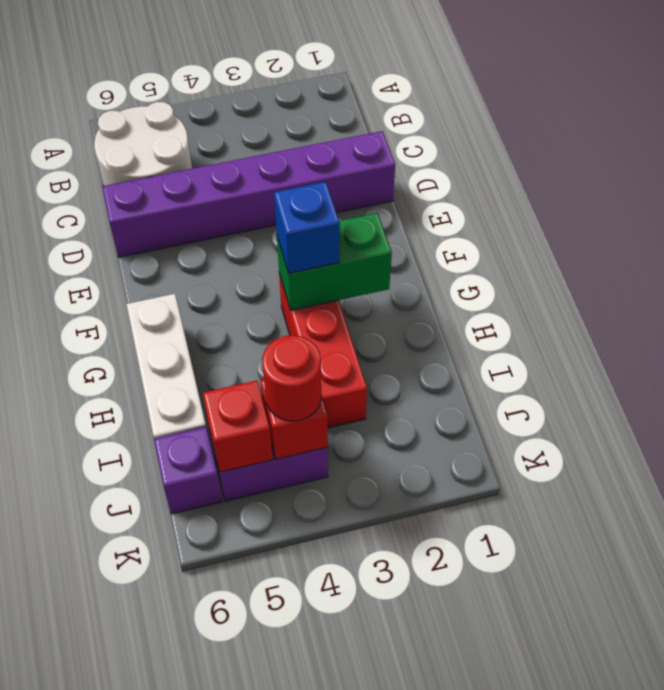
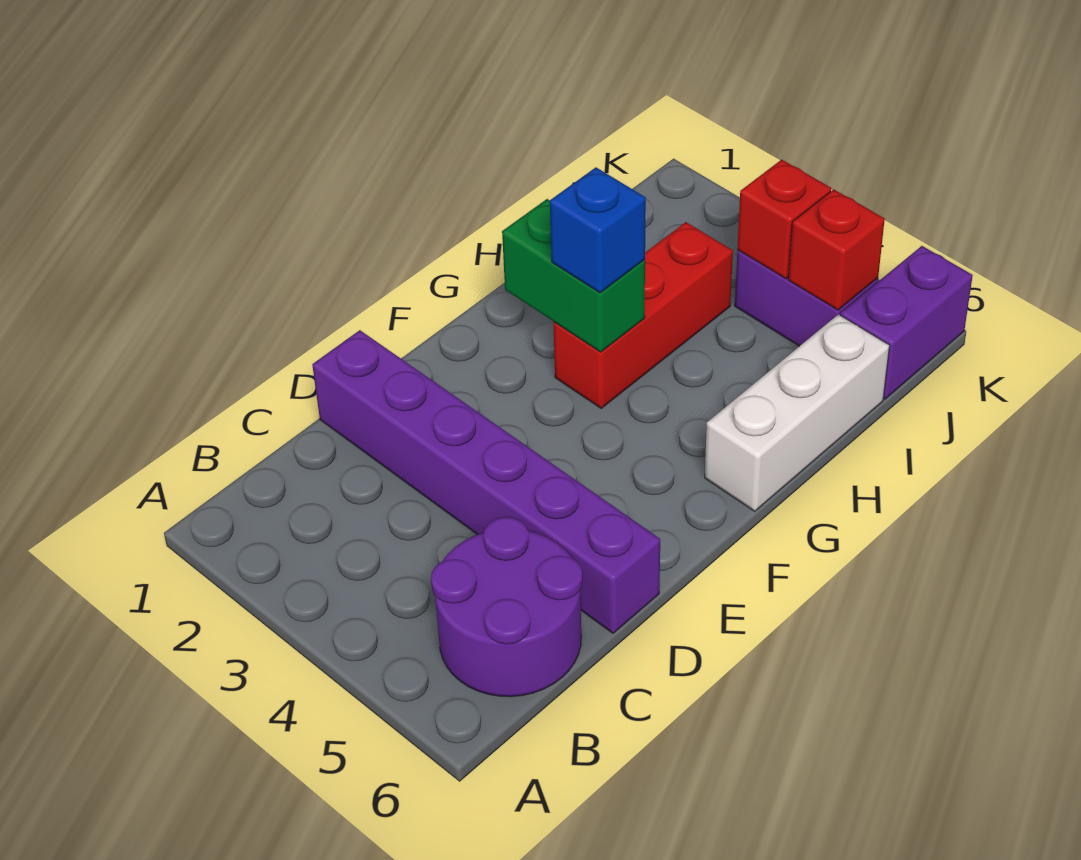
white 2x2 round brick [94,102,192,186] -> purple 2x2 round brick [431,517,582,697]
red 1x1 round brick [262,335,321,421] -> none
purple 1x1 brick [154,427,222,514] -> purple 1x2 brick [840,246,973,399]

